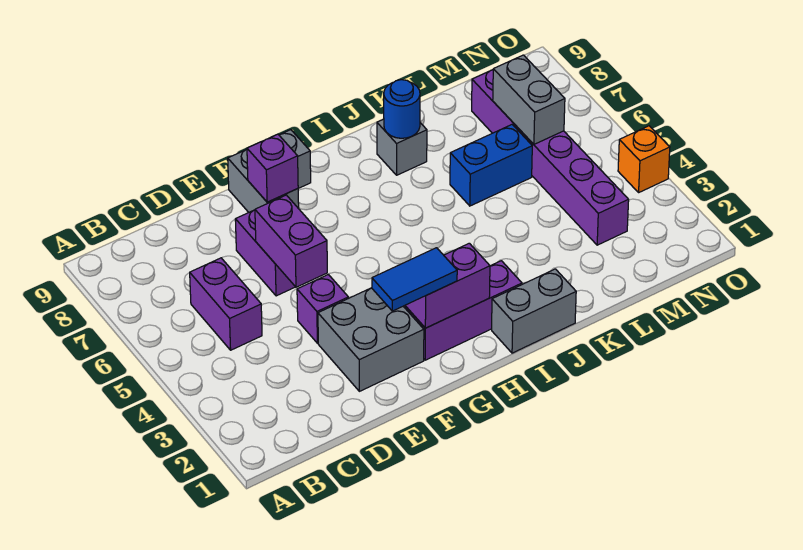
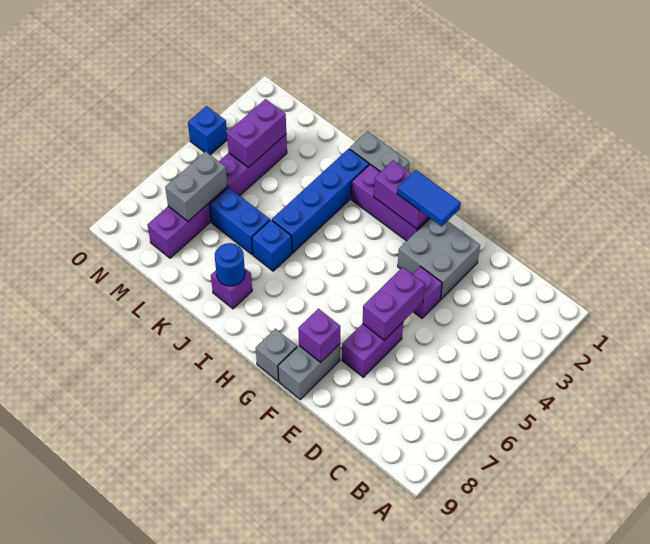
purple 1x2 brick [190,258,262,350] -> purple 1x2 brick moved to [227,99,286,168]
none -> blue 1x4 brick [272,149,369,253]
none -> blue 1x1 brick [252,220,292,271]
grey 1x1 brick [377,119,427,175] -> purple 1x1 brick [211,269,252,309]
orange 1x1 brick [618,126,670,192] -> blue 1x1 brick [188,106,227,155]

